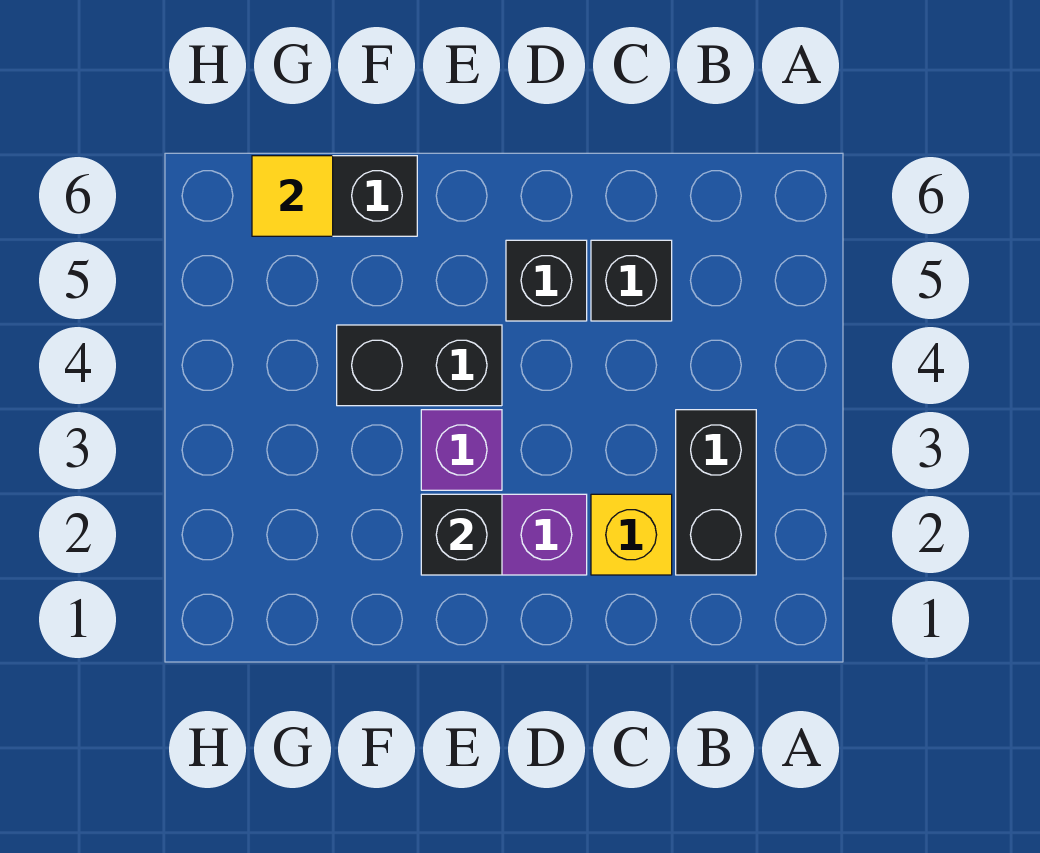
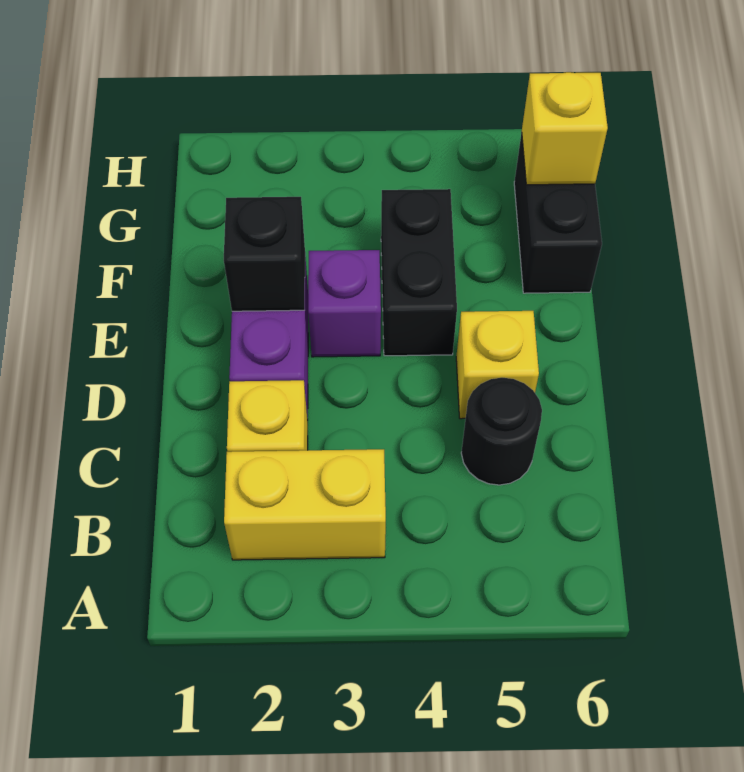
black 1x2 brick [676,410,756,575] -> yellow 1x2 brick [224,449,386,560]
black 1x1 brick [591,240,672,321] -> black 1x1 round brick [461,378,542,485]
black 1x1 brick [506,240,587,321] -> yellow 1x1 brick [456,311,539,419]
yellow 1x1 tile [252,156,333,236] -> yellow 1x1 brick [522,72,608,185]

